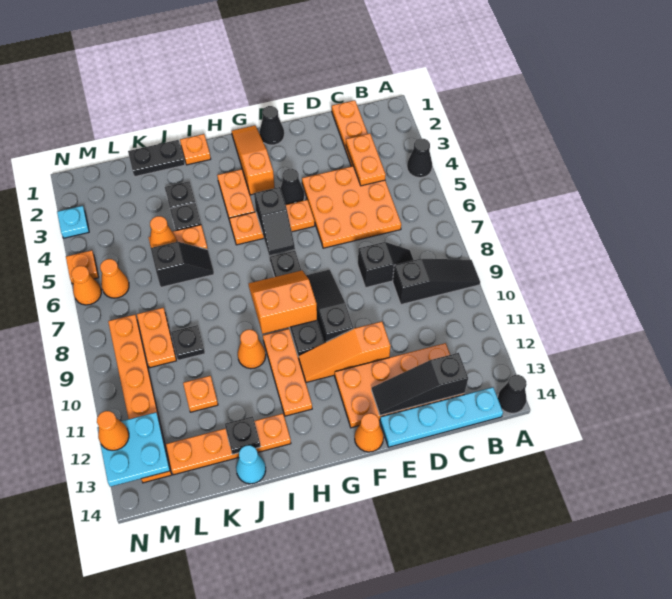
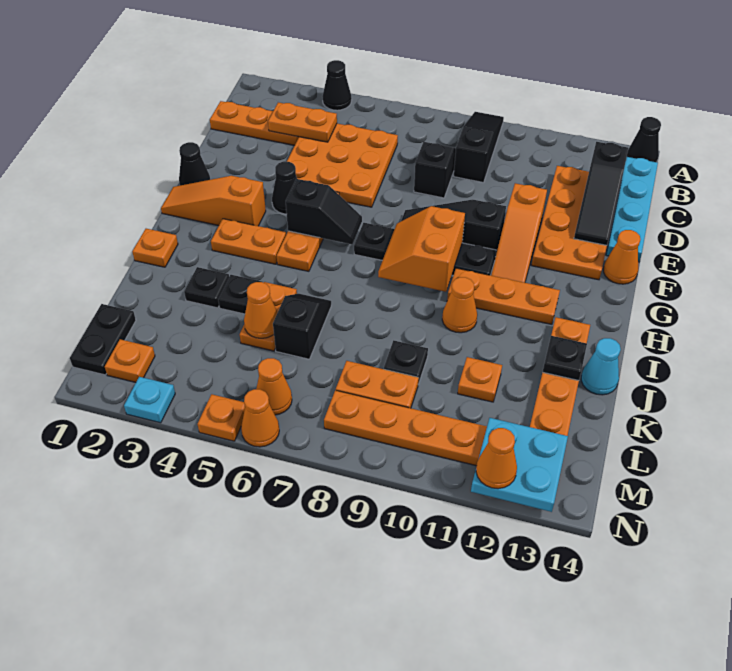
black 1x2 plate [128,140,185,177] -> black 1x2 plate moved to [70,304,136,375]
none -> orange 1x1 plate [105,339,155,382]

